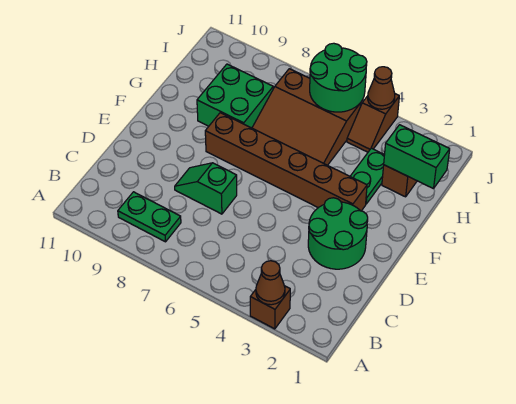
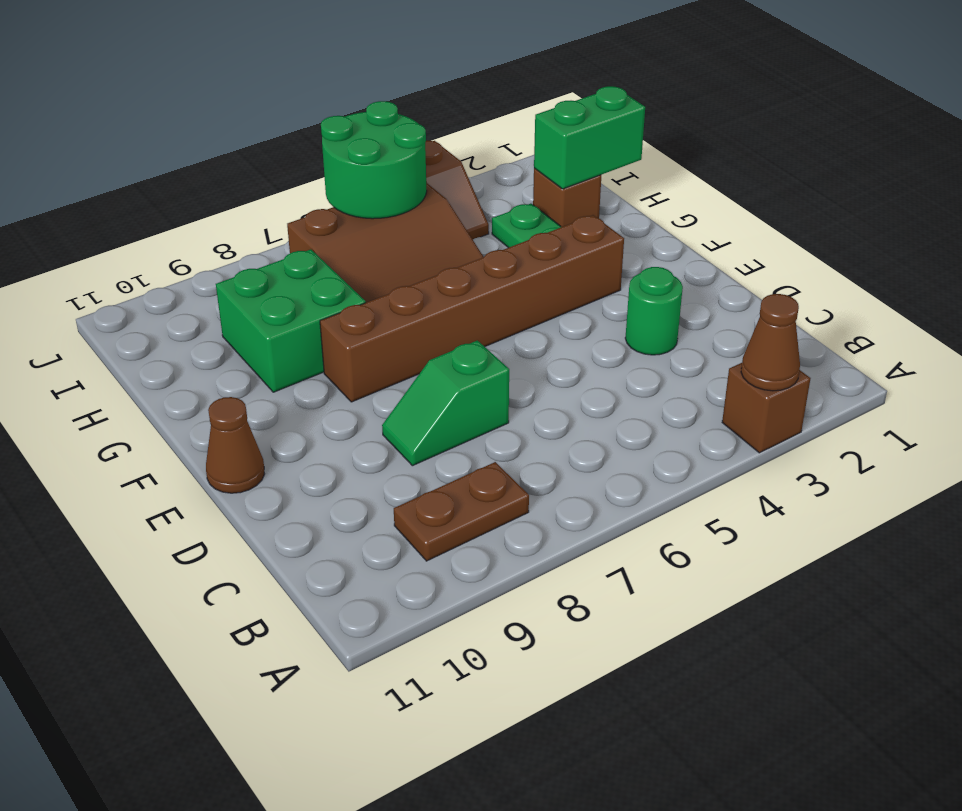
green 1x2 plate [118,192,181,242] -> brown 1x2 plate [394,462,529,561]
green 2x2 round brick [308,198,368,269] -> green 1x1 round brick [625,267,683,355]
brown 1x1 cone [368,67,395,109] -> brown 1x1 cone moved to [206,397,264,493]

